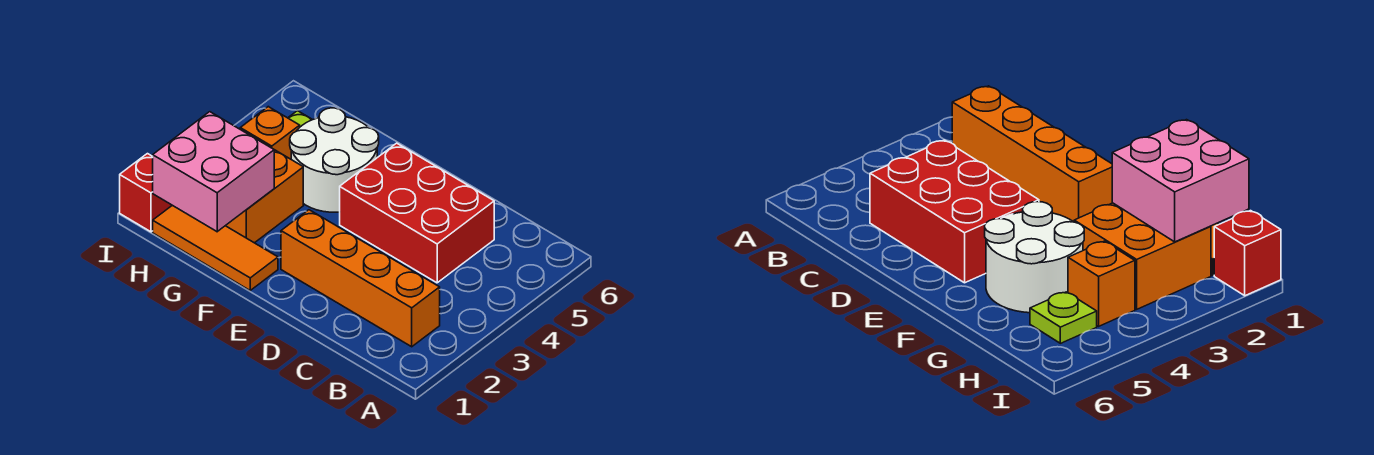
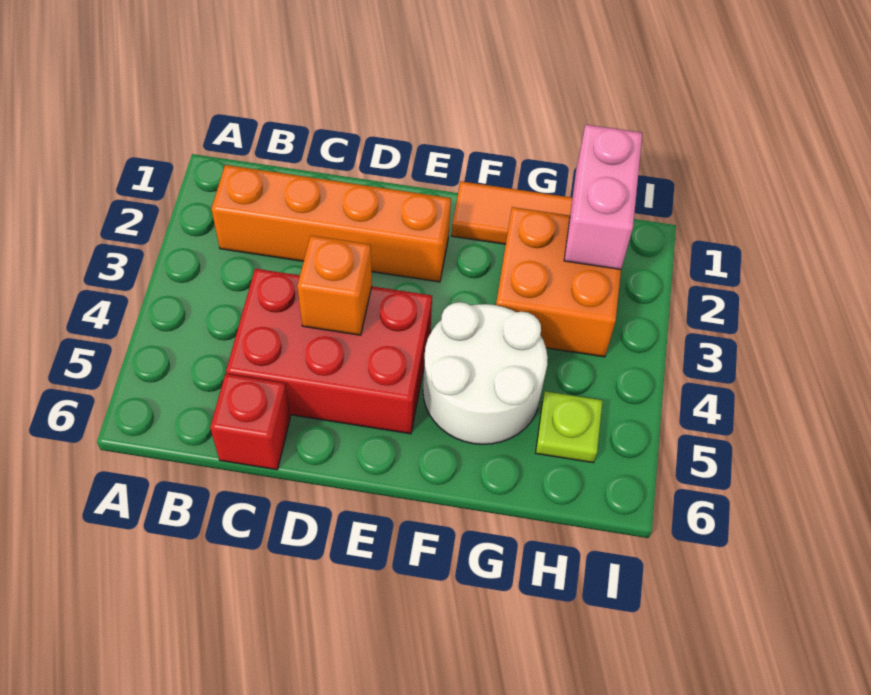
pink 2x2 brick [153,112,274,232] -> pink 1x2 brick [564,125,642,269]
orange 1x1 brick [240,107,300,159] -> orange 1x1 brick moved to [297,235,372,335]
red 1x1 brick [120,154,172,232] -> red 1x1 brick moved to [210,374,290,470]

